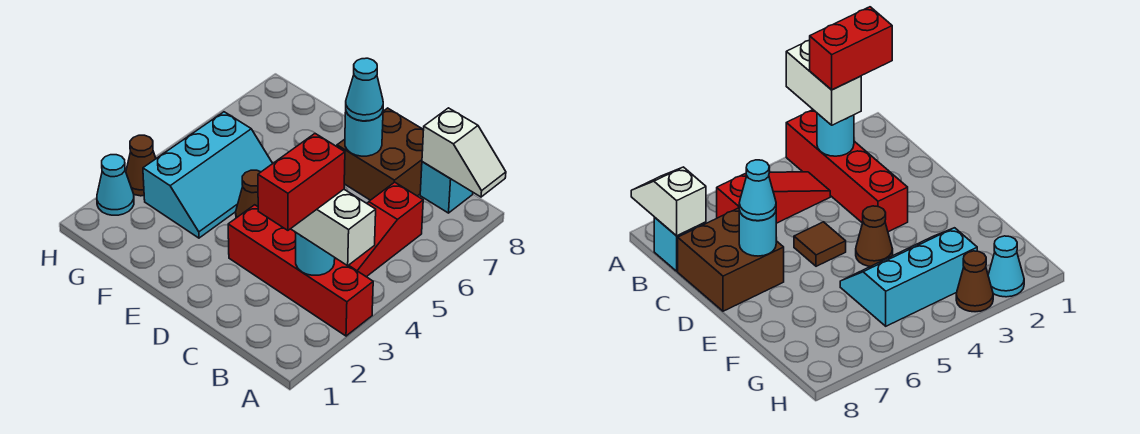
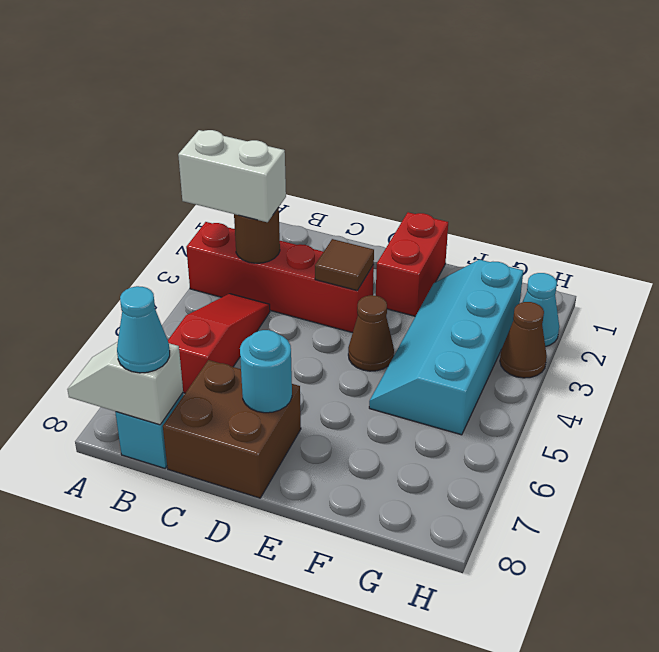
red 1x2 brick [258,134,345,230] -> red 1x2 brick moved to [376,212,448,316]
cyan 1x1 round brick [296,233,335,275] -> brown 1x1 round brick [234,207,280,263]
brown 1x1 tile [794,222,846,266] -> brown 1x1 tile moved to [315,239,374,290]
cyan 1x1 cone [346,58,383,121] -> cyan 1x1 cone moved to [117,286,170,373]
cyan 2x3 slope [143,112,273,238] -> cyan 2x4 slope [369,259,523,435]

